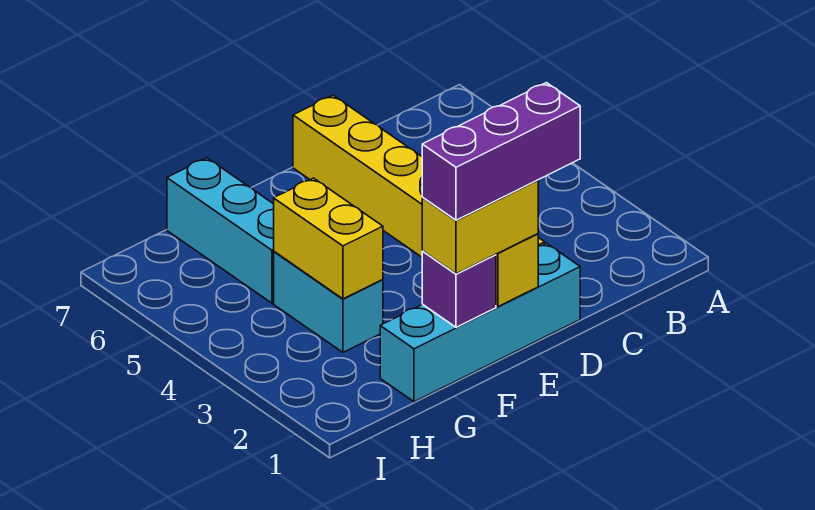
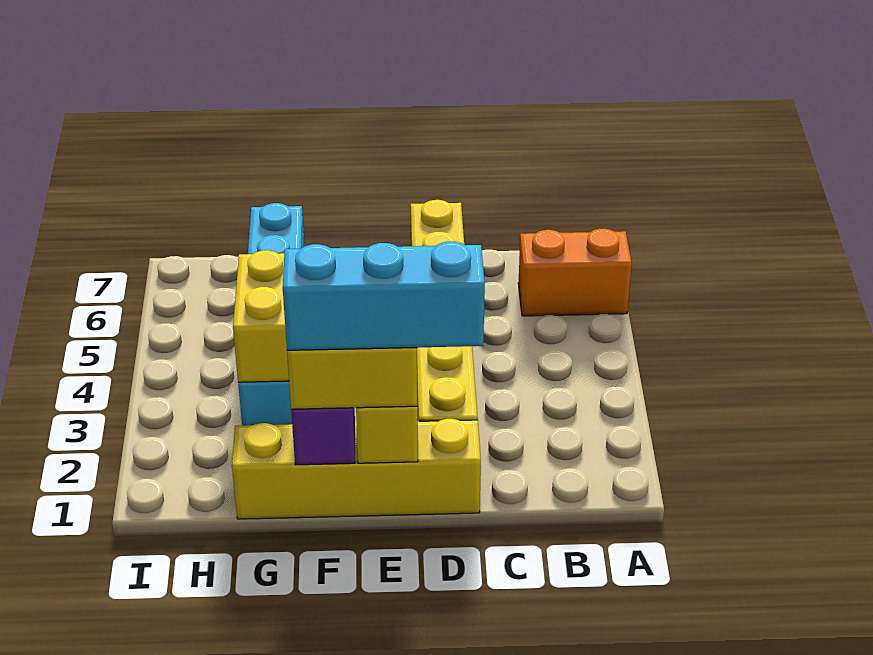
none -> orange 1x2 brick [518,229,632,316]
cyan 1x4 brick [380,243,580,402] -> yellow 1x4 brick [232,419,481,519]
purple 1x3 brick [422,83,580,220] -> cyan 1x3 brick [283,242,485,350]

